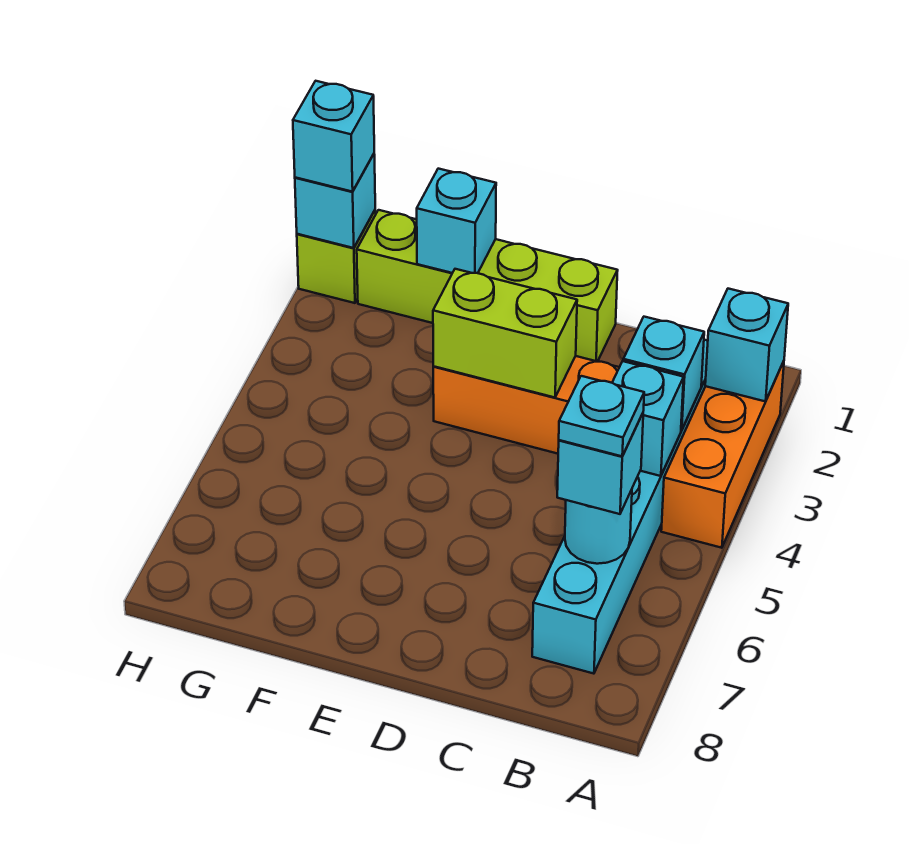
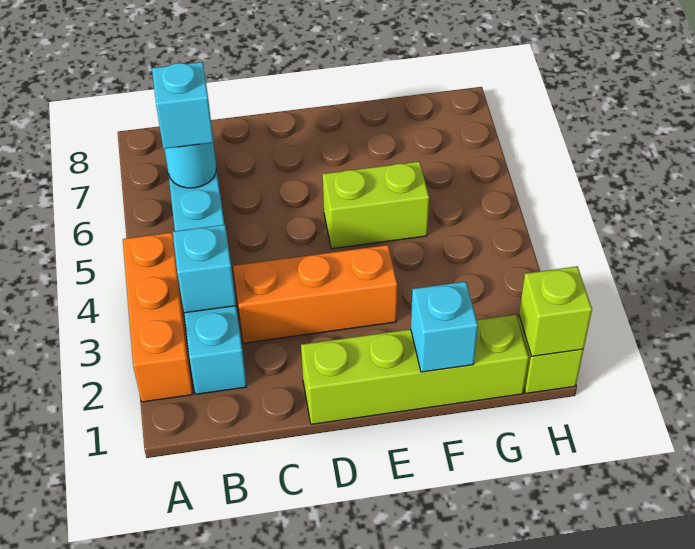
cyan 1x1 brick [705,289,788,401] -> none
cyan 1x1 brick [612,361,684,476] -> none
cyan 1x1 plate [559,376,644,456] -> none
lime 1x2 brick [433,269,577,397] -> lime 1x2 brick moved to [323,161,429,249]
cyan 1x1 brick [295,154,375,248] -> lime 1x1 brick [519,266,592,356]
cyan 1x1 brick [293,81,374,192] -> none

